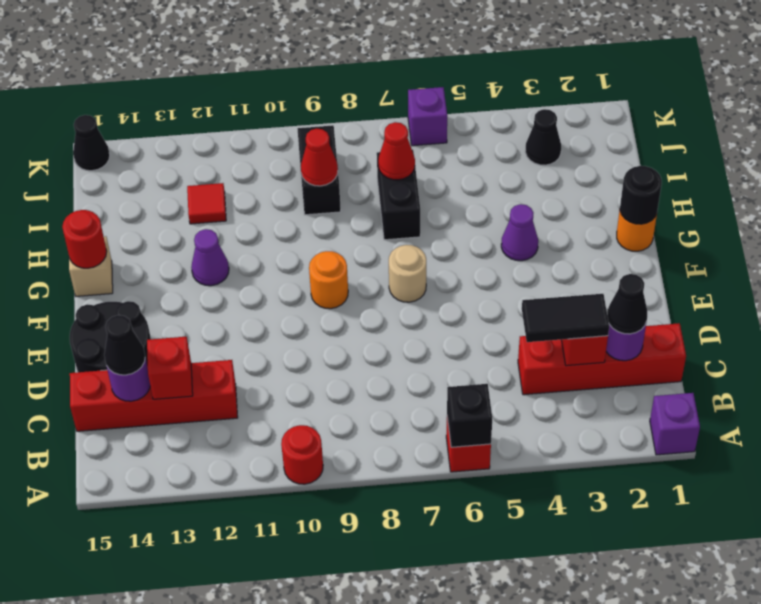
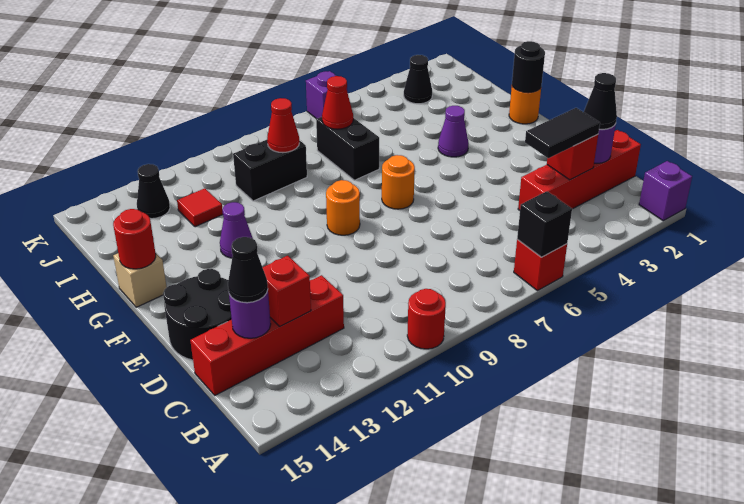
tan 1x1 round brick [389,245,426,302] -> orange 1x1 round brick [382,155,415,209]
black 1x2 brick [297,125,341,215] -> black 1x2 brick turned to [233,140,307,201]
black 1x1 cone [73,115,110,171] -> black 1x1 cone moved to [137,164,170,219]

